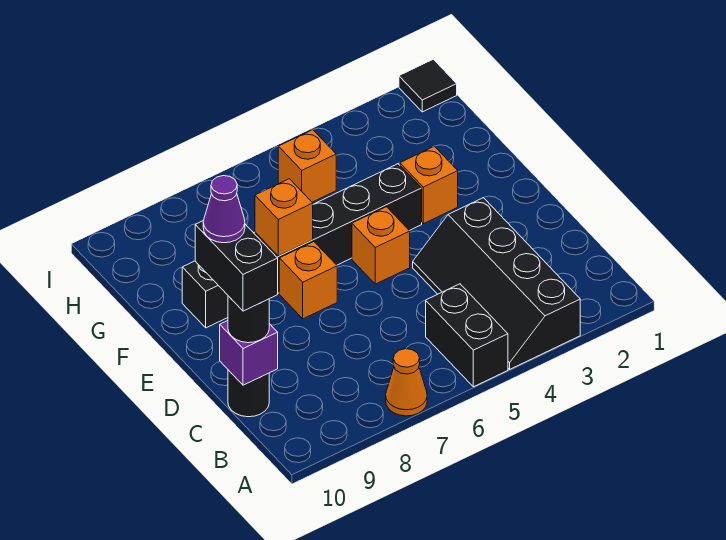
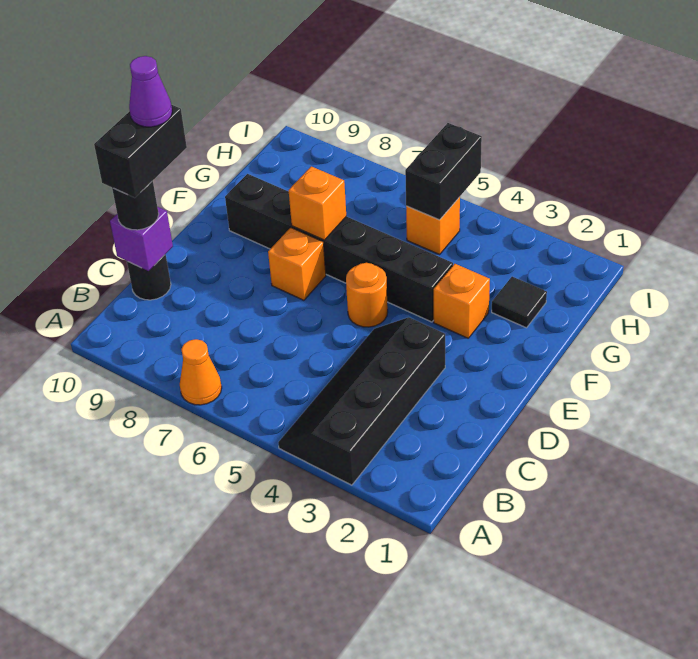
black 1x2 brick [426,284,508,387] -> black 1x2 brick moved to [405,123,482,220]
orange 1x1 brick [352,207,410,284] -> orange 1x1 round brick [346,263,388,327]
black 1x1 tile [399,59,457,112] -> black 1x1 tile moved to [492,277,547,328]

